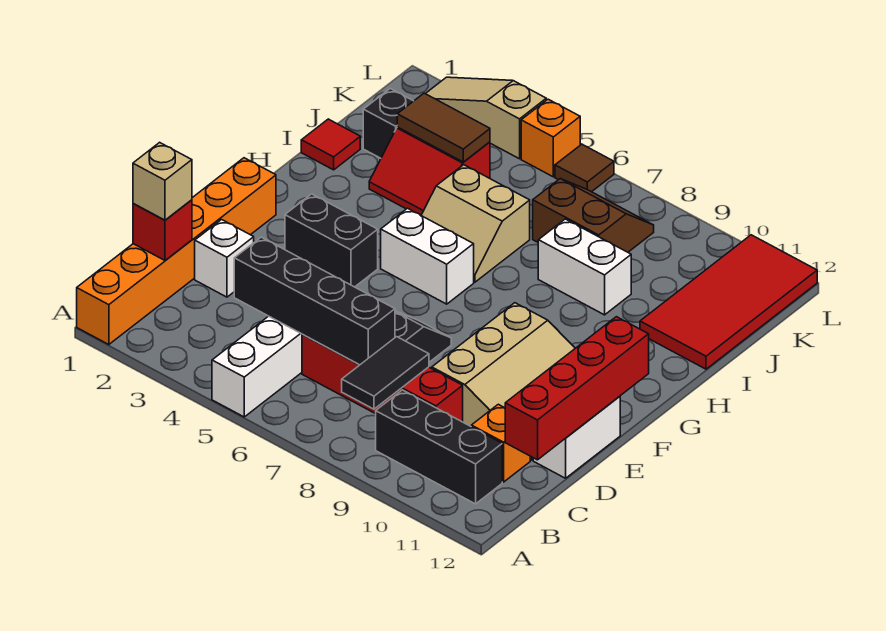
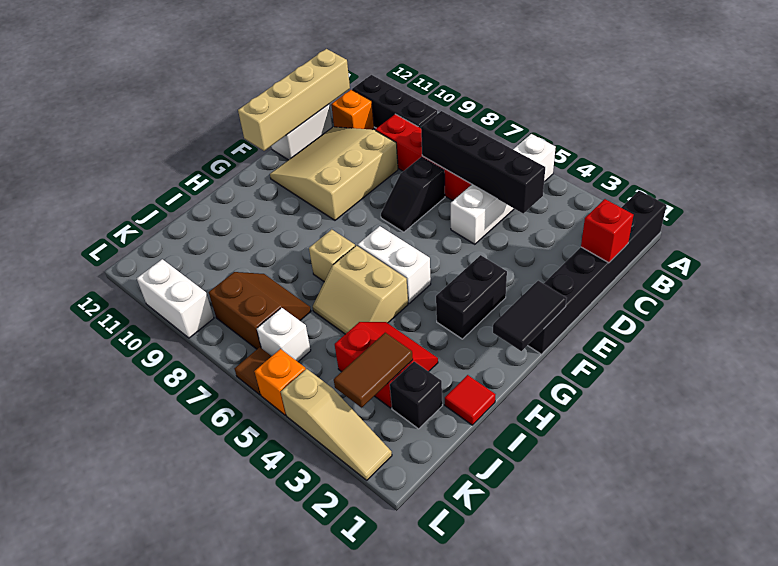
orange 1x6 brick [77,158,276,345] -> black 1x6 brick [528,191,667,354]
black 1x2 tile [342,337,429,409] -> black 1x2 tile moved to [493,281,567,351]
tan 1x1 brick [133,142,192,220] -> tan 1x1 brick moved to [309,230,355,282]
red 1x4 brick [505,317,649,460] -> tan 1x4 brick [238,49,350,151]
white 1x1 brick [195,220,254,297] -> white 1x1 brick moved to [257,308,311,362]
black 1x2 brick [285,194,378,287] -> black 1x2 brick turned to [436,255,507,339]
tan 2x2 slope [421,165,530,282] -> tan 2x2 slope turned to [313,246,408,334]
white 1x2 brick [538,219,631,315] -> white 1x2 brick moved to [137,259,214,338]
red 2x4 tile [640,235,817,369] -> none
brown 1x2 tile [397,93,490,162] -> brown 1x2 tile turned to [334,333,413,408]
brown 2x2 slope [533,179,654,252] -> brown 2x2 slope turned to [209,272,311,349]

